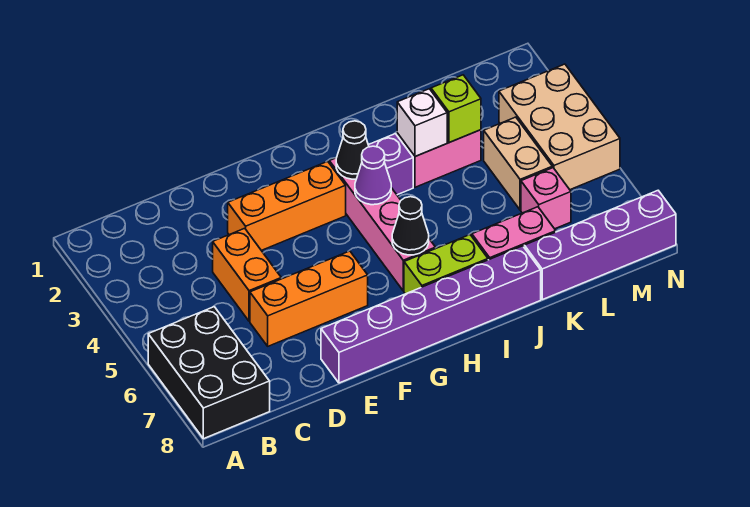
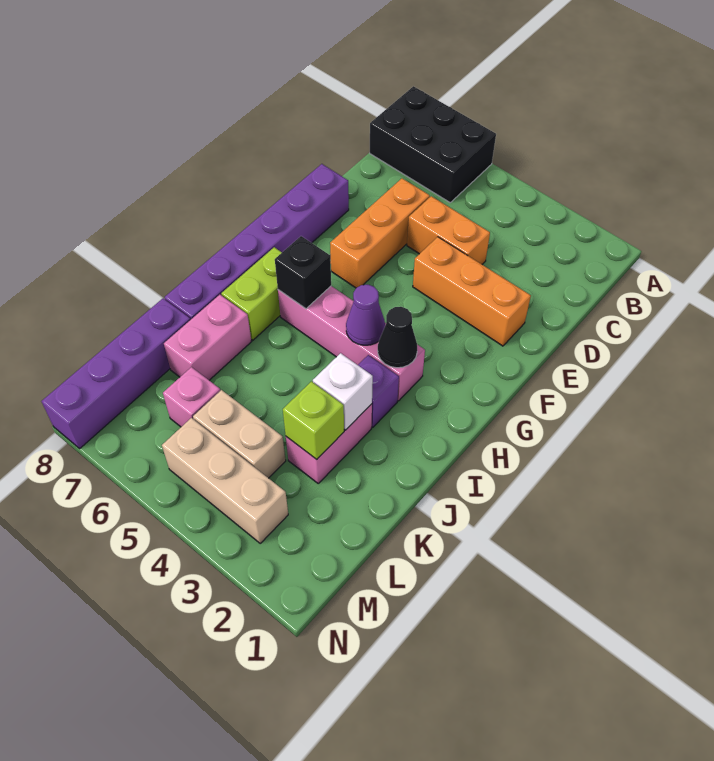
orange 1x3 brick [228,161,346,251] -> orange 1x3 brick turned to [413,237,531,346]
black 1x1 cone [392,197,429,255] -> black 1x1 brick [275,236,331,309]
tan 2x3 brick [499,64,620,190] -> tan 1x3 brick [162,418,288,543]

